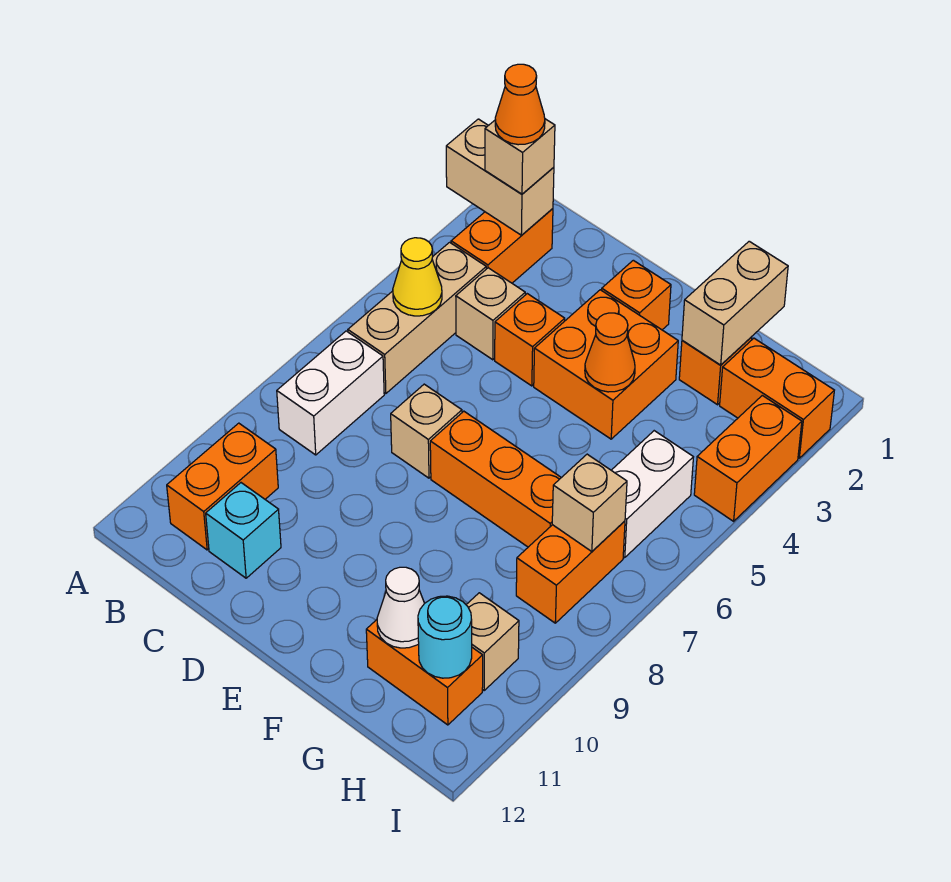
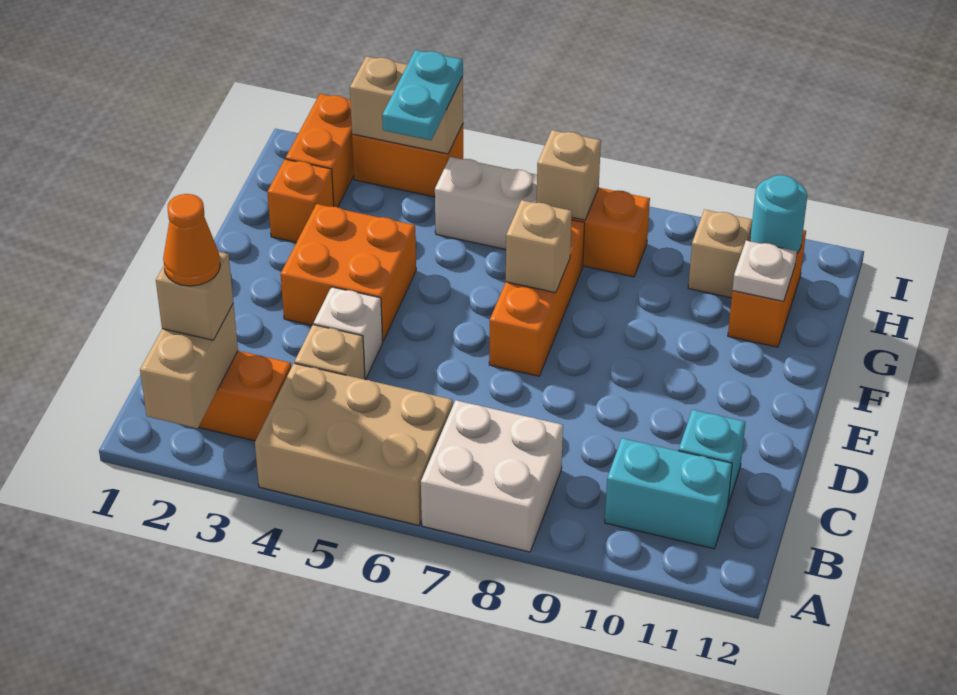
tan 1x3 brick [348,242,486,394] -> tan 2x3 brick [255,363,453,525]
yellow 1x1 cone [393,238,442,316] -> none
white 1x2 brick [277,331,384,455] -> white 2x2 brick [421,400,563,552]
orange 1x2 brick [167,423,278,550] -> cyan 1x2 brick [605,438,732,549]
orange 1x1 brick [495,294,565,386] -> white 1x1 brick [314,287,383,379]
tan 1x1 brick [391,384,462,478] -> tan 1x1 brick moved to [506,200,572,293]
orange 1x1 brick [602,260,671,330] -> none
orange 1x1 cone [585,313,635,392] -> none
tan 1x2 brick [682,241,788,365] -> tan 1x2 brick moved to [350,56,463,154]
white 1x1 cone [377,567,425,648] -> white 1x1 plate [732,240,797,301]
none -> cyan 1x2 plate [382,50,463,140]

